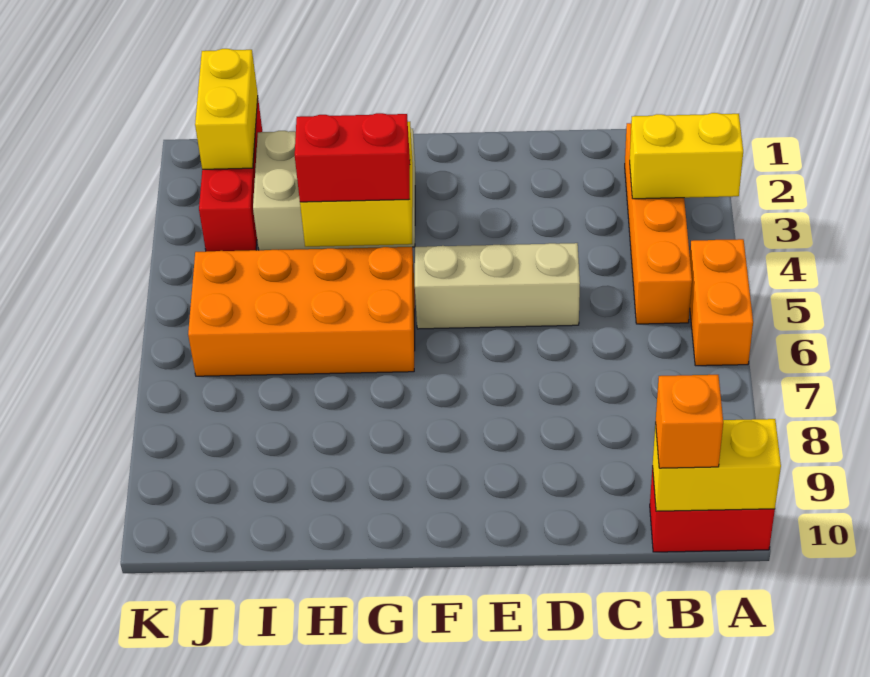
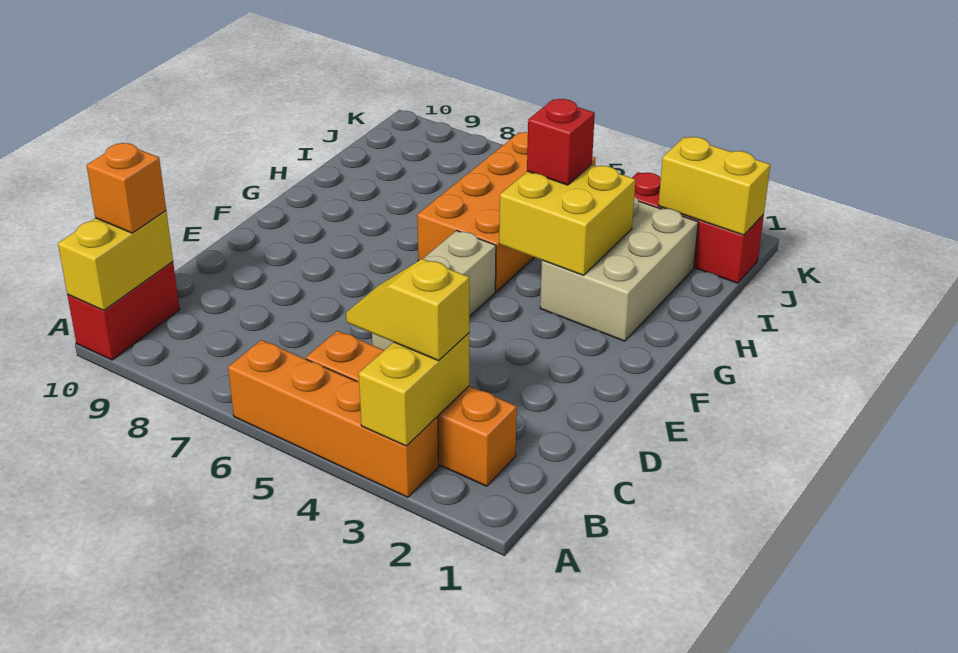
orange 1x2 brick [690,239,753,366] -> orange 1x4 brick [228,340,439,497]
none -> yellow 1x2 slope [346,259,469,361]
red 1x2 brick [295,113,410,202] -> red 1x1 brick [527,99,595,185]

